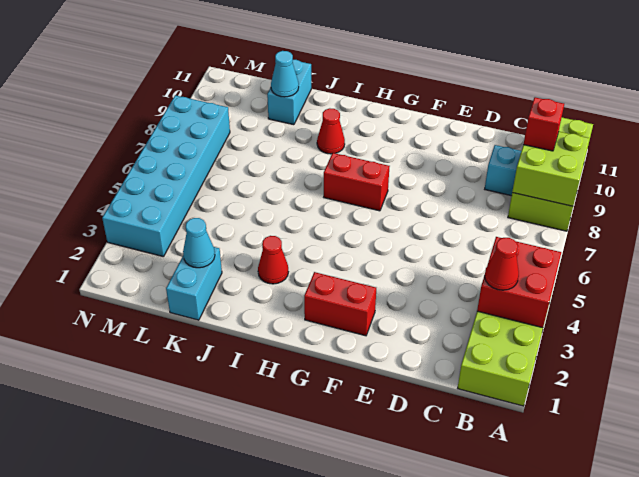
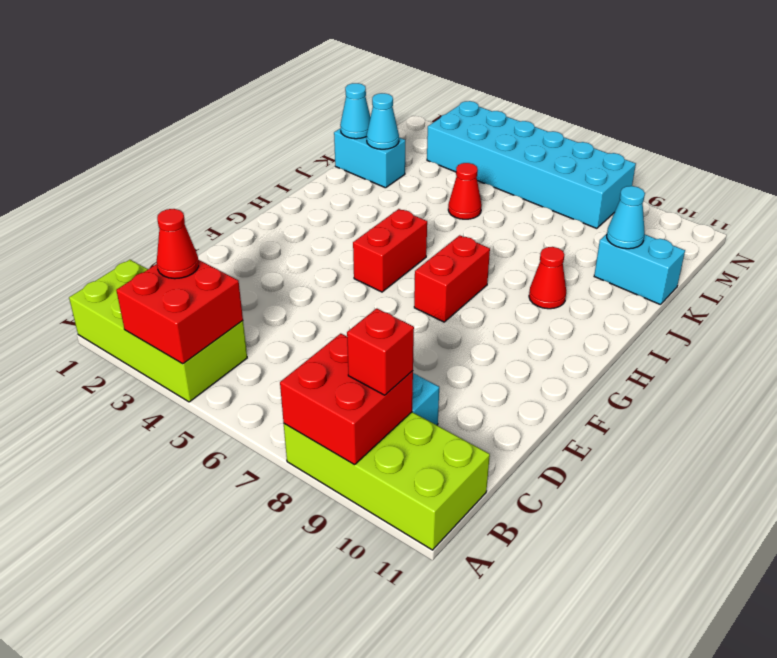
lime 2x2 brick [512,132,590,206] -> red 2x2 brick [280,334,413,465]
red 1x2 brick [304,272,376,336] -> red 1x2 brick moved to [353,209,427,292]
red 1x1 cone [258,236,288,284] -> red 1x1 cone moved to [448,163,482,219]
none -> cyan 1x1 cone [340,83,370,139]

